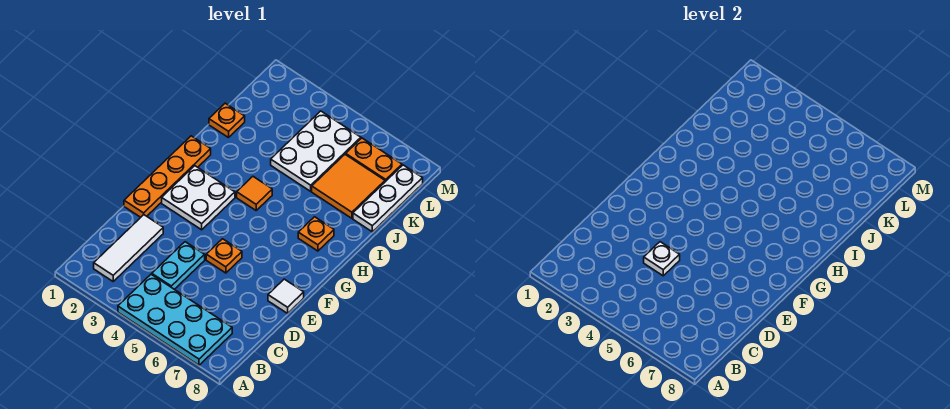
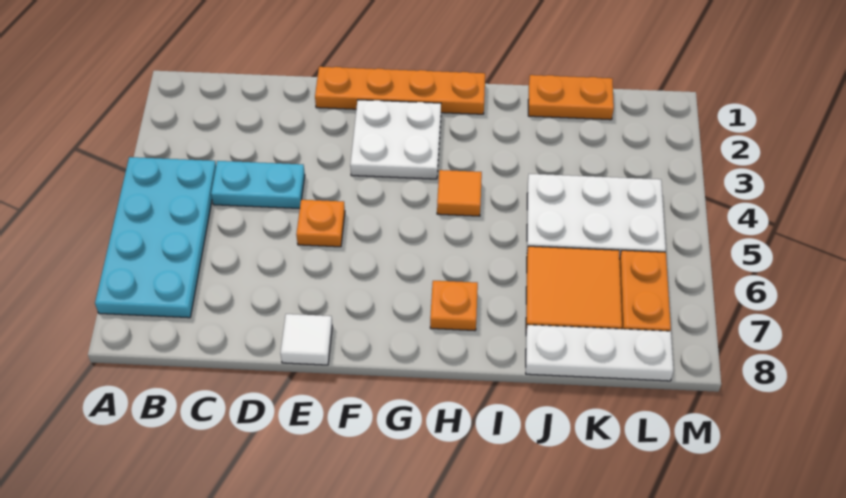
white 1x3 tile [94,215,163,281] -> none
white 1x1 plate [644,242,680,276] -> none
orange 1x1 plate [209,103,245,138] -> orange 1x2 plate [528,75,614,120]

